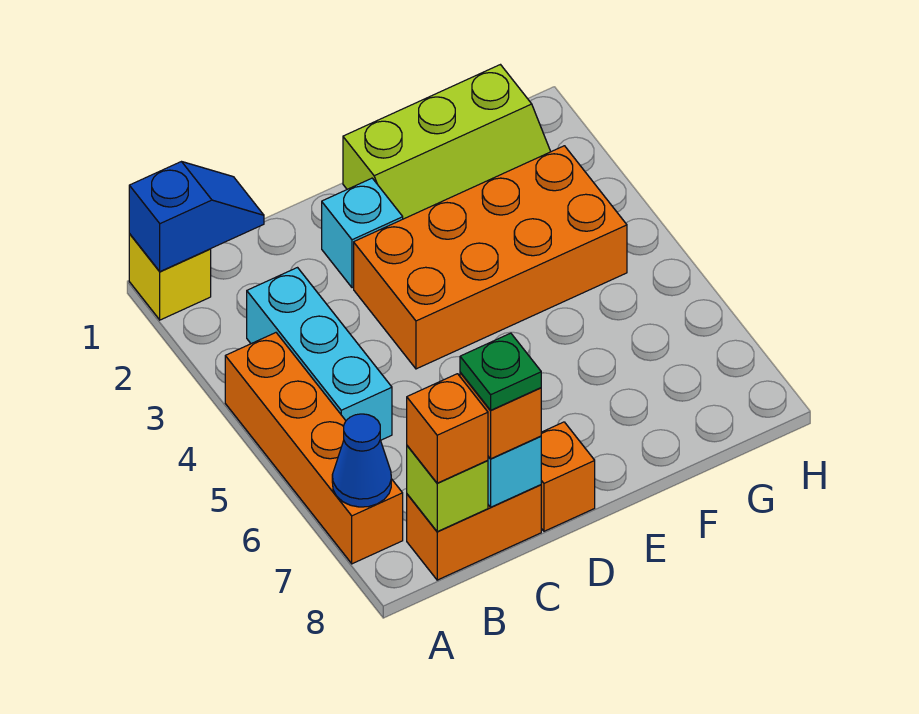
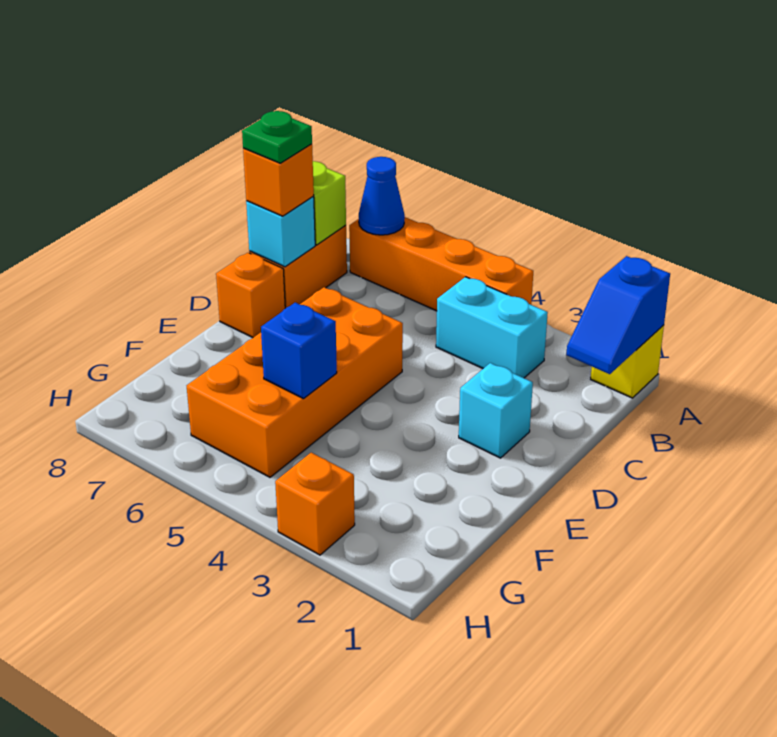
cyan 1x3 brick [247,268,392,440] -> cyan 1x2 brick [436,277,548,378]
orange 1x1 brick [407,374,488,483] -> orange 1x1 brick moved to [275,453,355,555]
orange 2x4 brick [354,146,627,369] -> orange 2x4 brick moved to [187,287,403,477]
lime 2x3 slope [343,65,551,219] -> none
none -> blue 1x1 brick [261,302,337,399]

